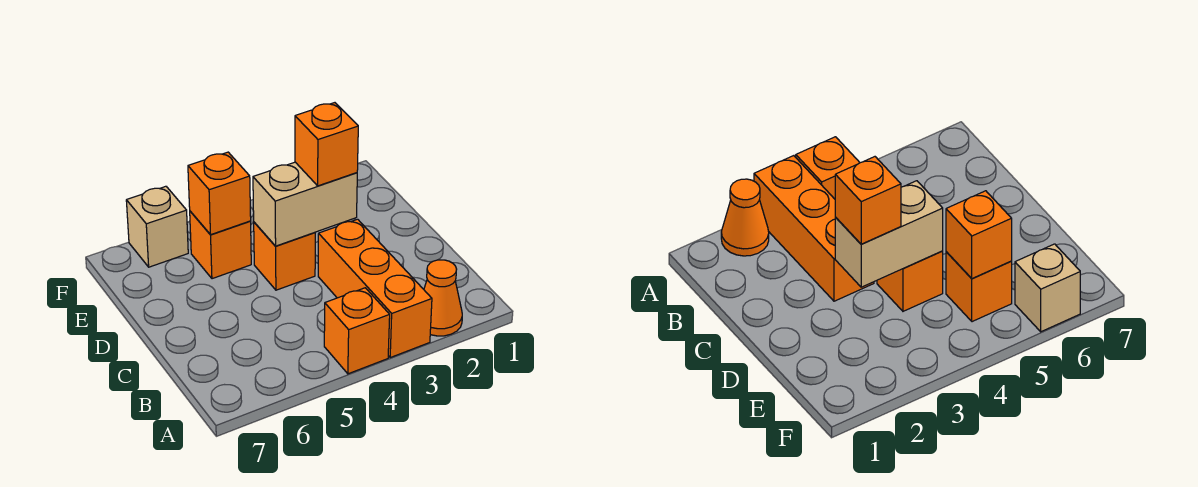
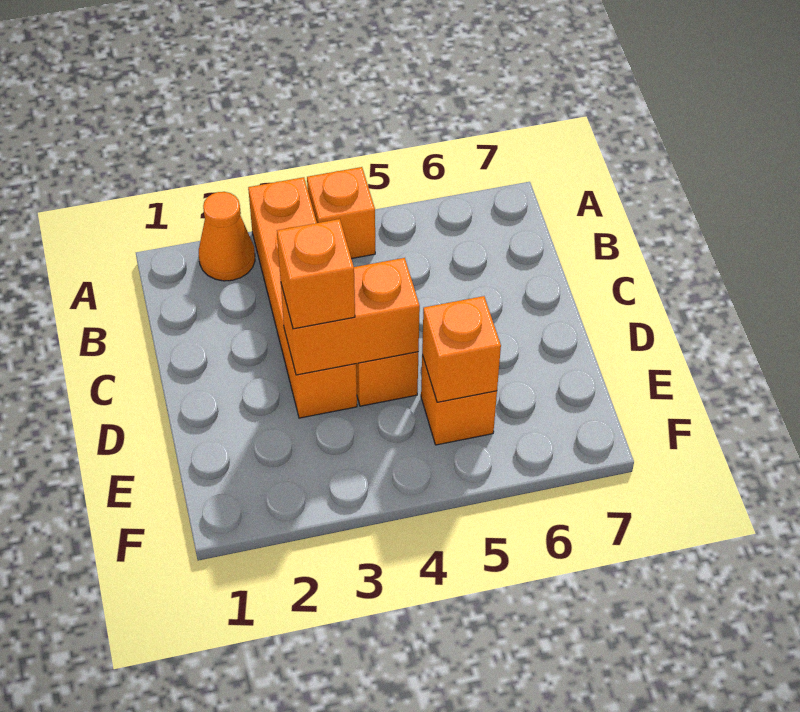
orange 1x3 brick [318,219,432,357] -> orange 1x4 brick [248,177,357,418]
tan 1x2 brick [253,162,357,246] -> orange 1x2 brick [281,258,420,375]
tan 1x1 brick [126,186,188,267] -> none

